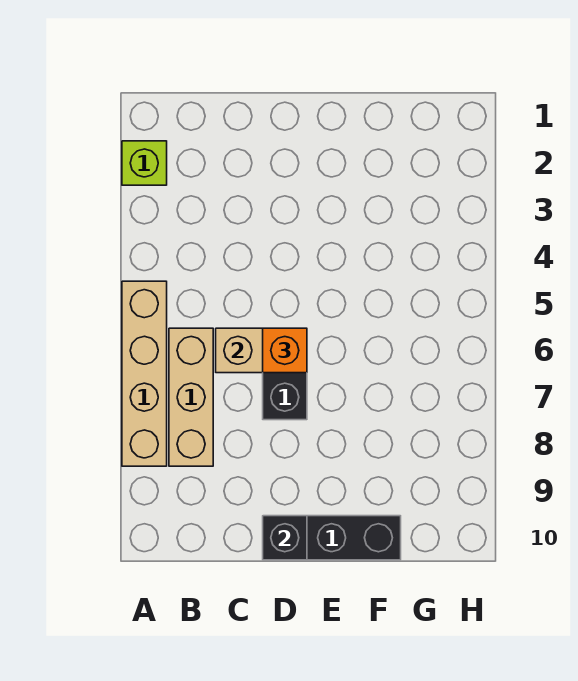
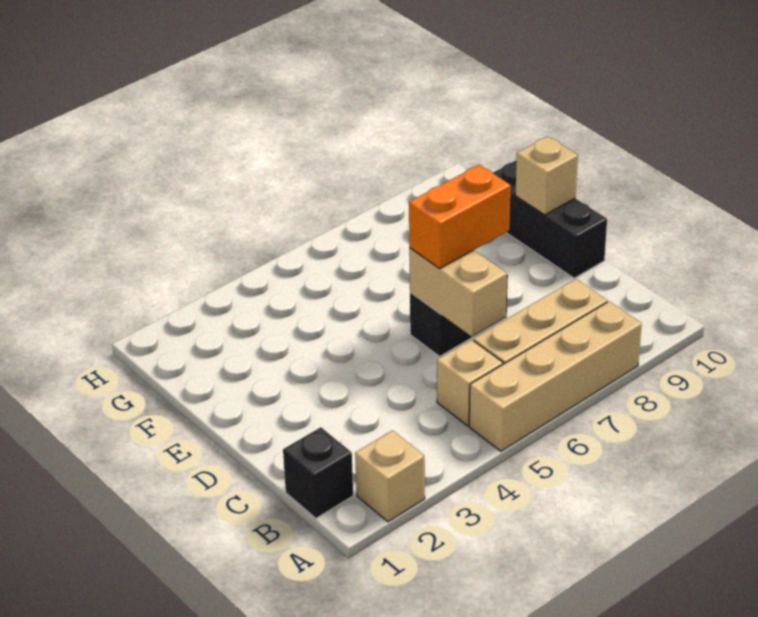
lime 1x1 brick [122,141,167,185] -> tan 1x1 brick [355,431,425,522]
none -> tan 1x1 brick [437,340,503,426]
orange 1x1 brick [263,328,307,373] -> orange 1x2 brick [409,165,511,268]
black 1x1 brick [263,516,307,560] -> black 1x1 brick moved to [283,427,353,518]
none -> tan 1x1 brick [515,136,578,215]

